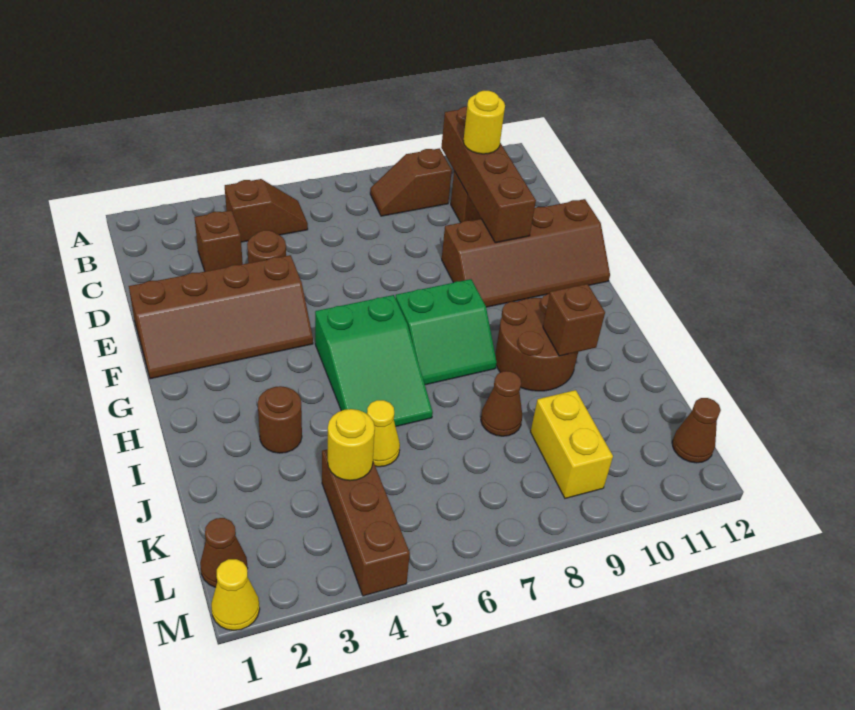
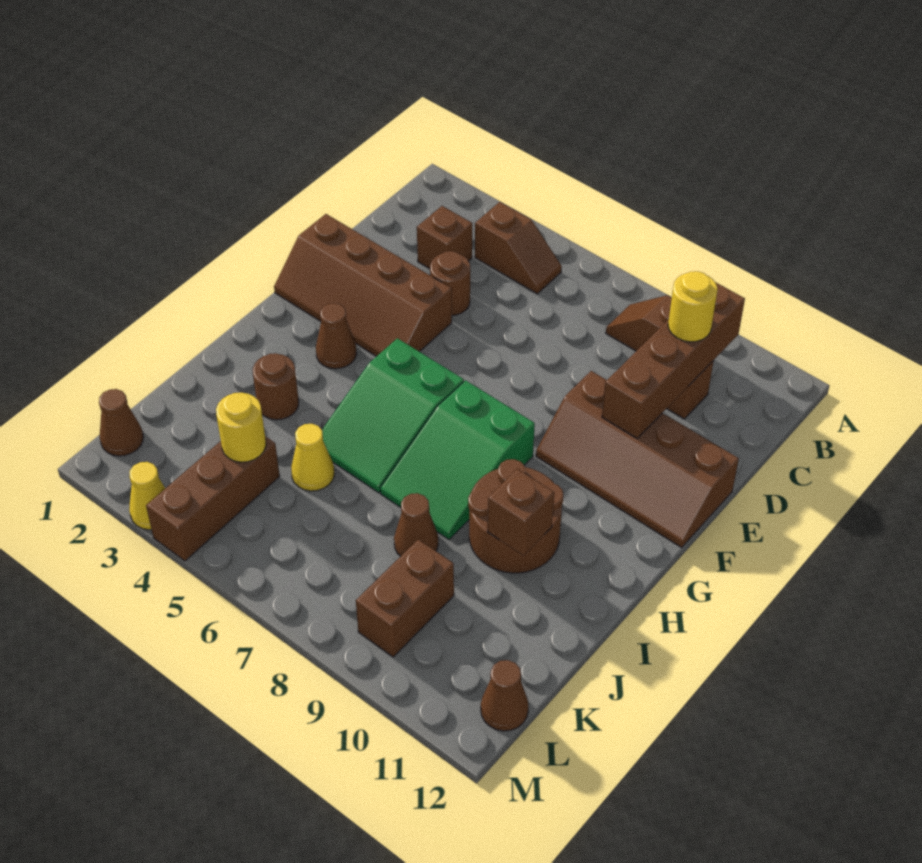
none -> brown 1x1 cone [316,303,357,369]
green 2x2 slope [396,279,497,385] -> green 2x3 slope [380,380,535,539]
yellow 1x2 brick [531,390,613,498] -> brown 1x2 brick [356,540,454,657]
yellow 1x1 cone [211,559,260,630] -> yellow 1x1 cone moved to [129,462,165,530]

